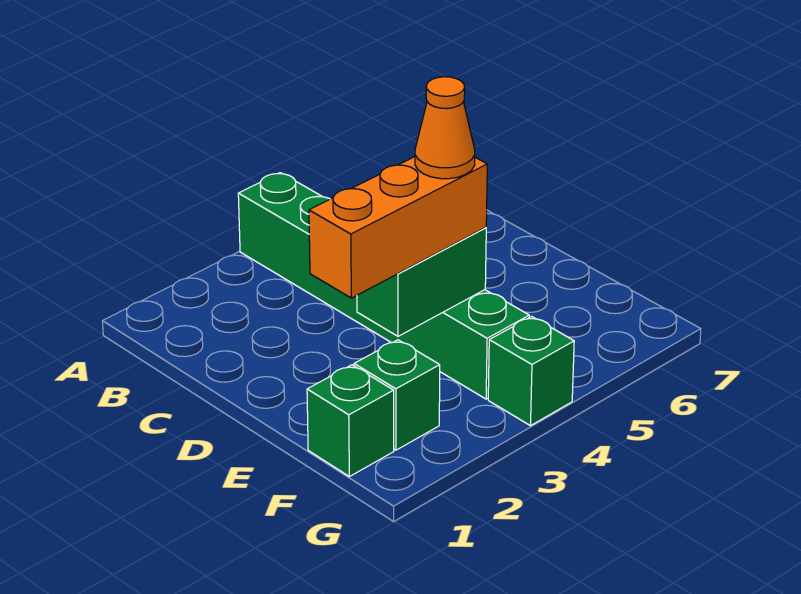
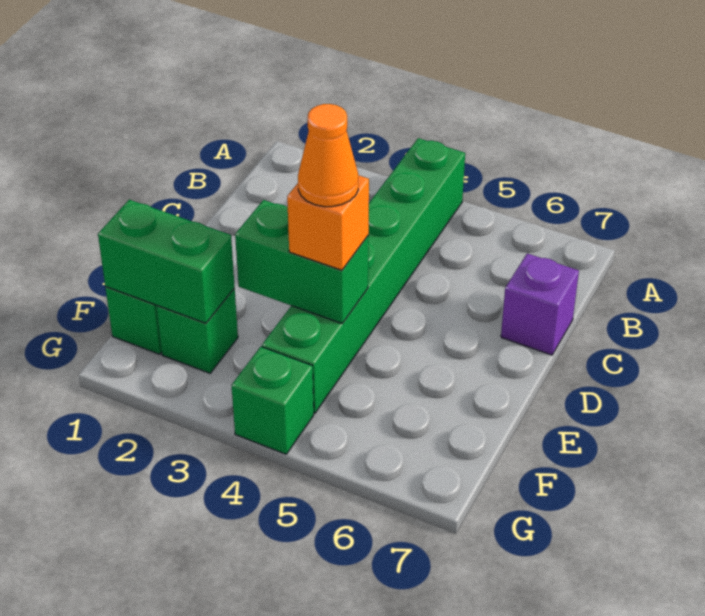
none -> purple 1x1 brick [501,254,579,355]
orange 1x3 brick [309,157,487,298] -> orange 1x1 brick [287,175,369,270]
none -> green 1x2 brick [98,200,235,323]

